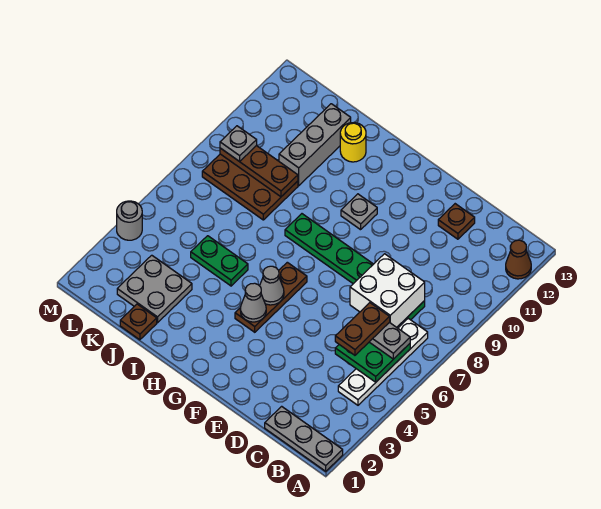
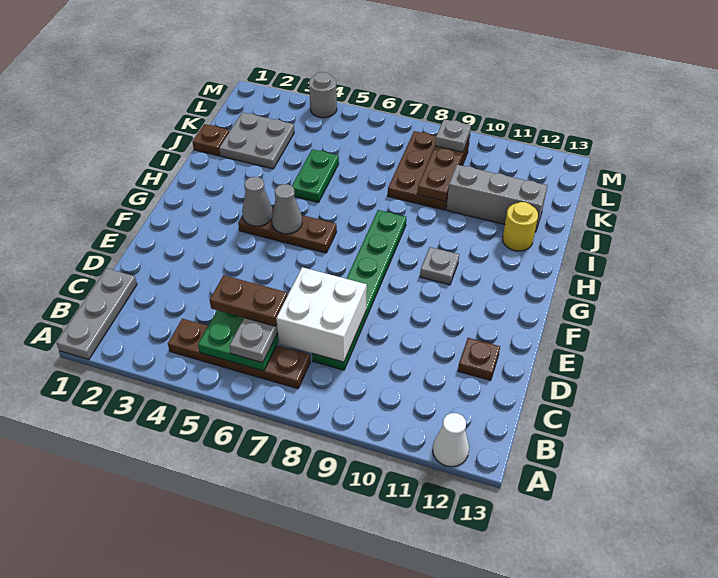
brown 1x1 cone [506,240,531,279] -> white 1x1 cone [433,413,469,467]
white 1x4 plate [338,318,428,405] -> brown 1x4 plate [168,319,310,389]

